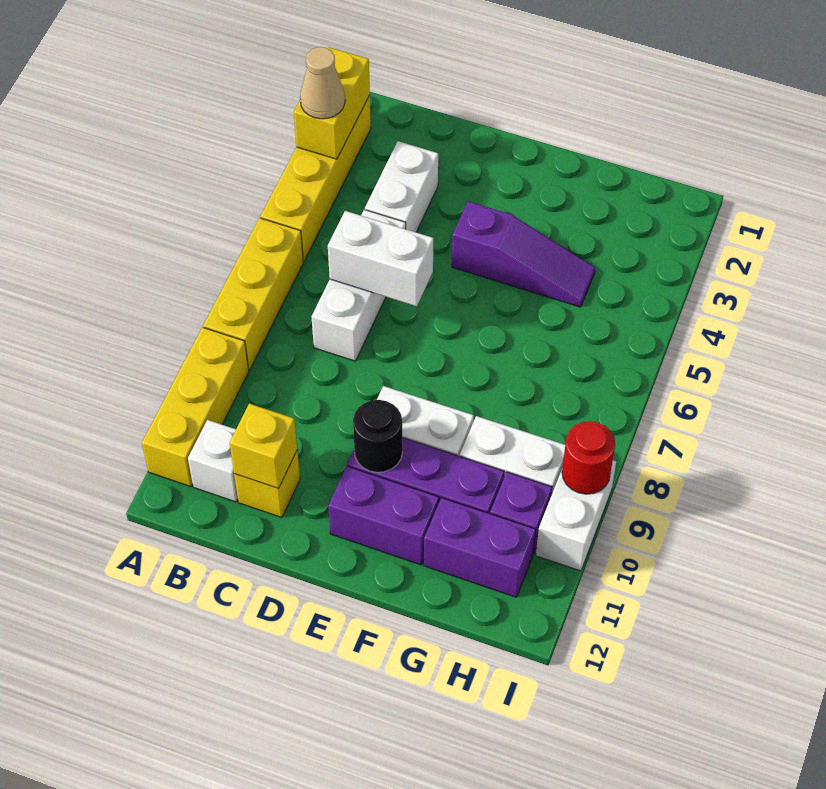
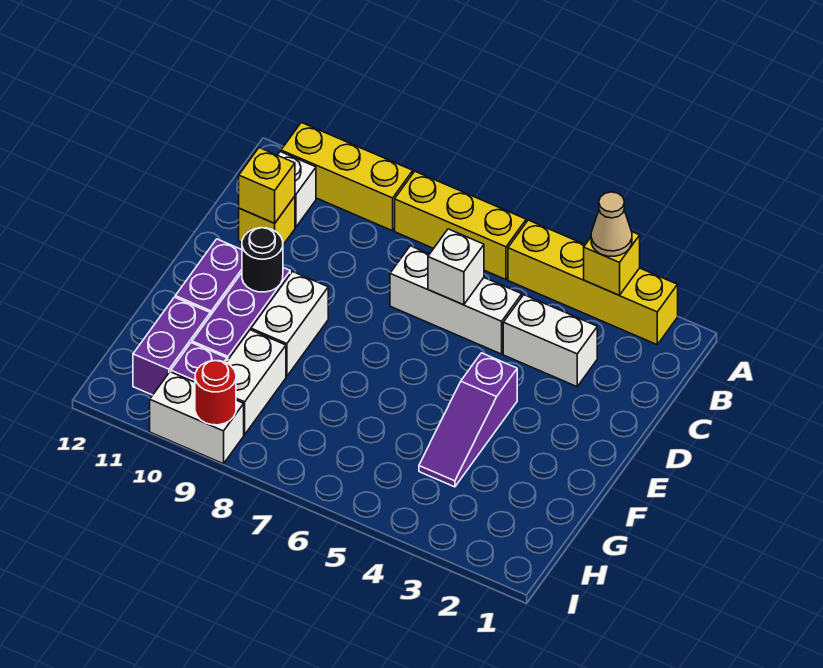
yellow 1x2 brick [294,47,370,159] -> yellow 1x1 brick [584,232,640,295]
white 1x2 brick [328,211,434,306] -> white 1x1 brick [428,229,484,305]

